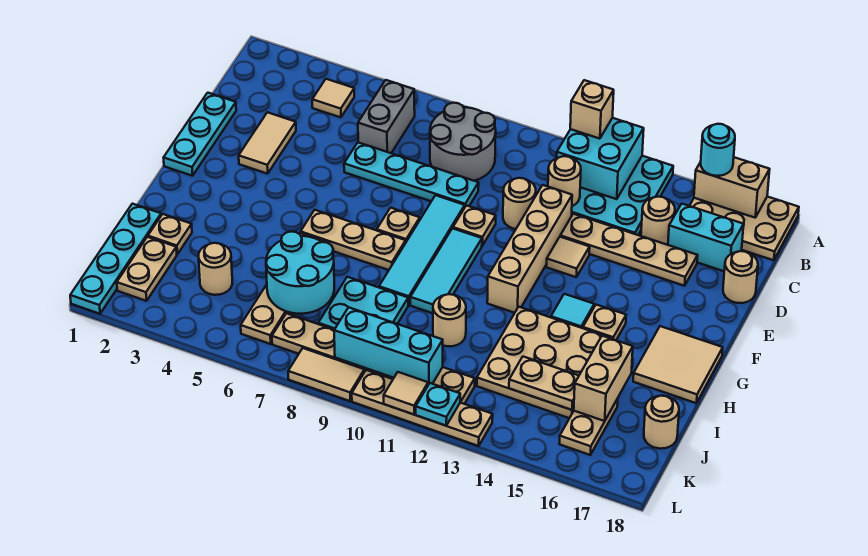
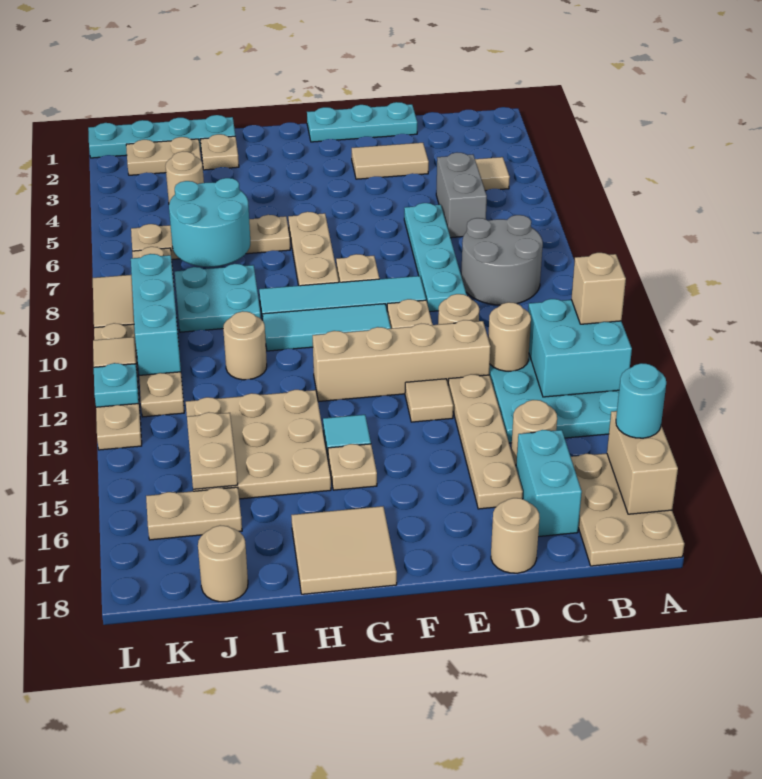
grey 1x2 brick [358,80,415,153] -> grey 1x2 brick turned to [436,153,487,238]
tan 1x2 brick [574,336,633,421] -> none

